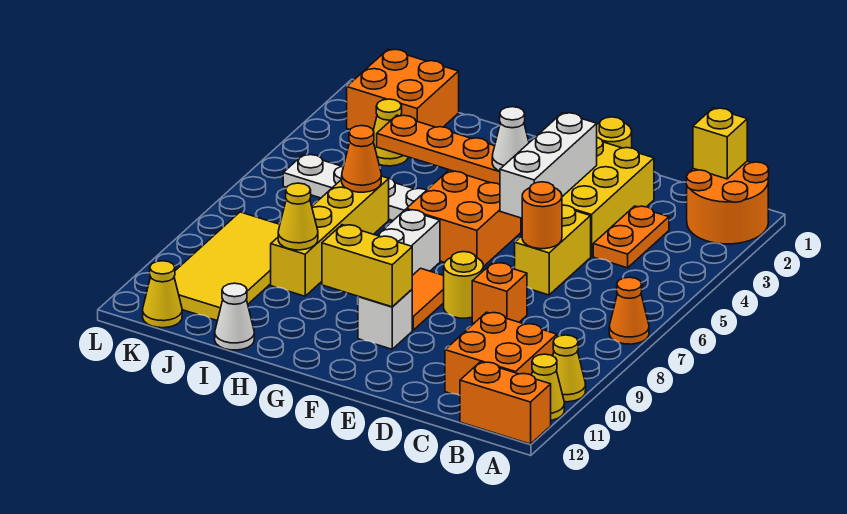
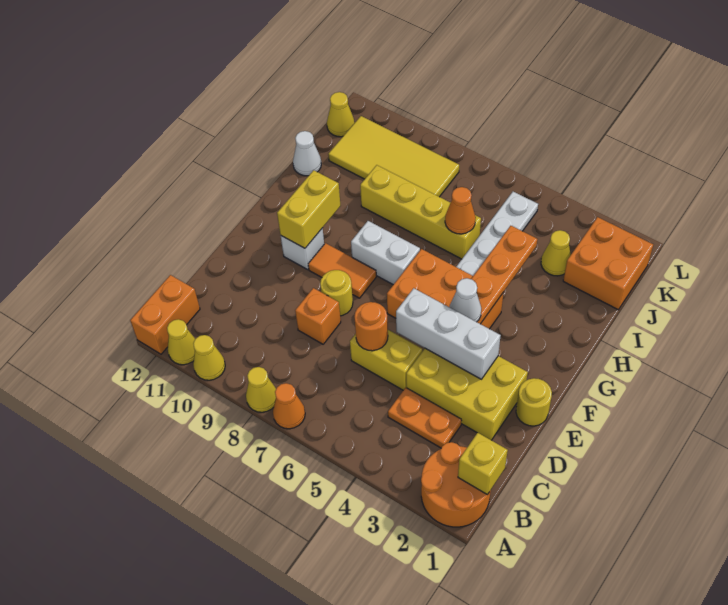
orange 2x2 brick [445,312,557,395] -> none
yellow 1x1 cone [278,183,318,250] -> yellow 1x1 cone moved to [246,367,276,412]

